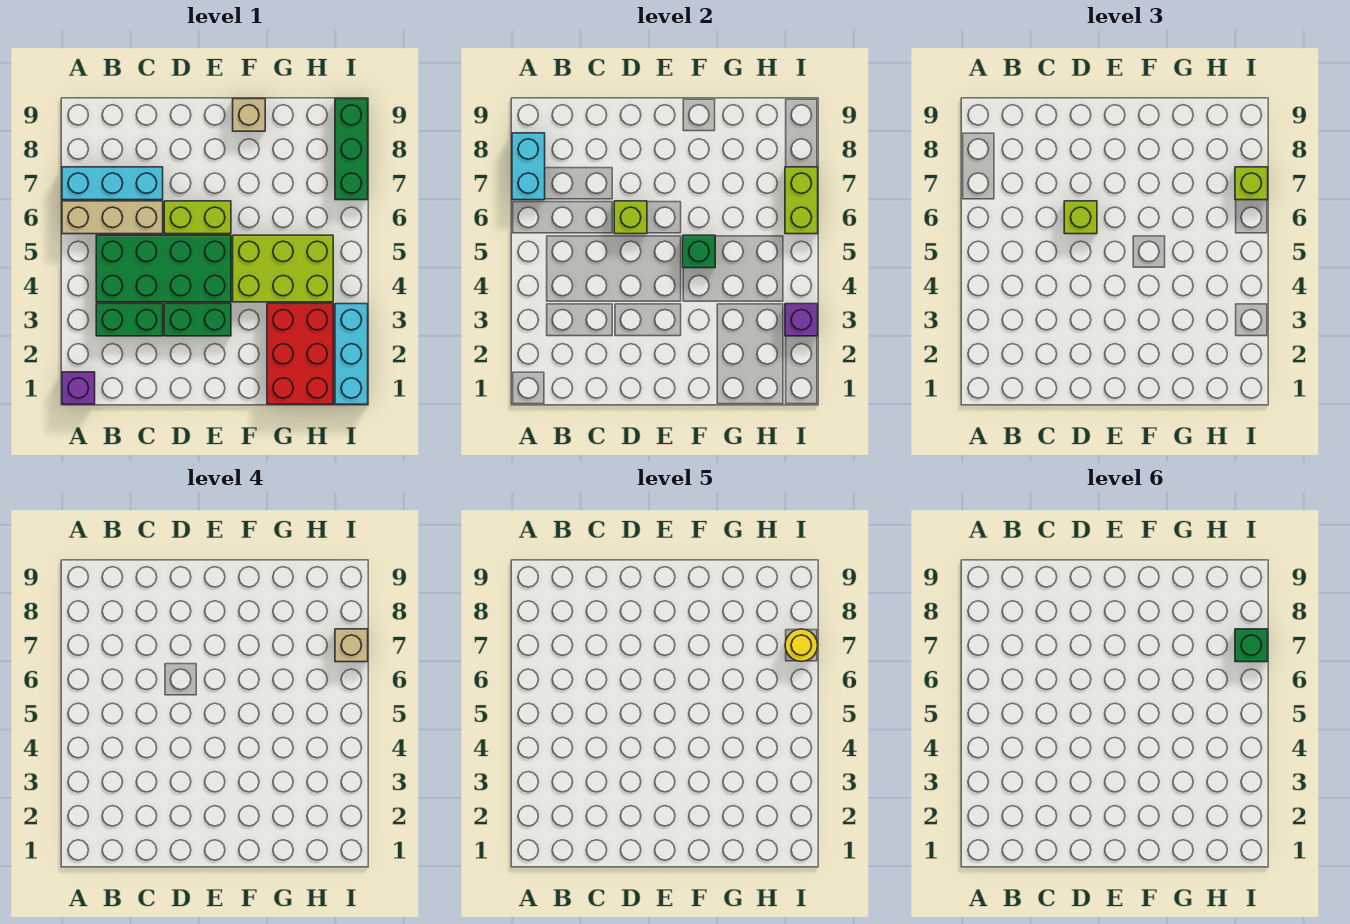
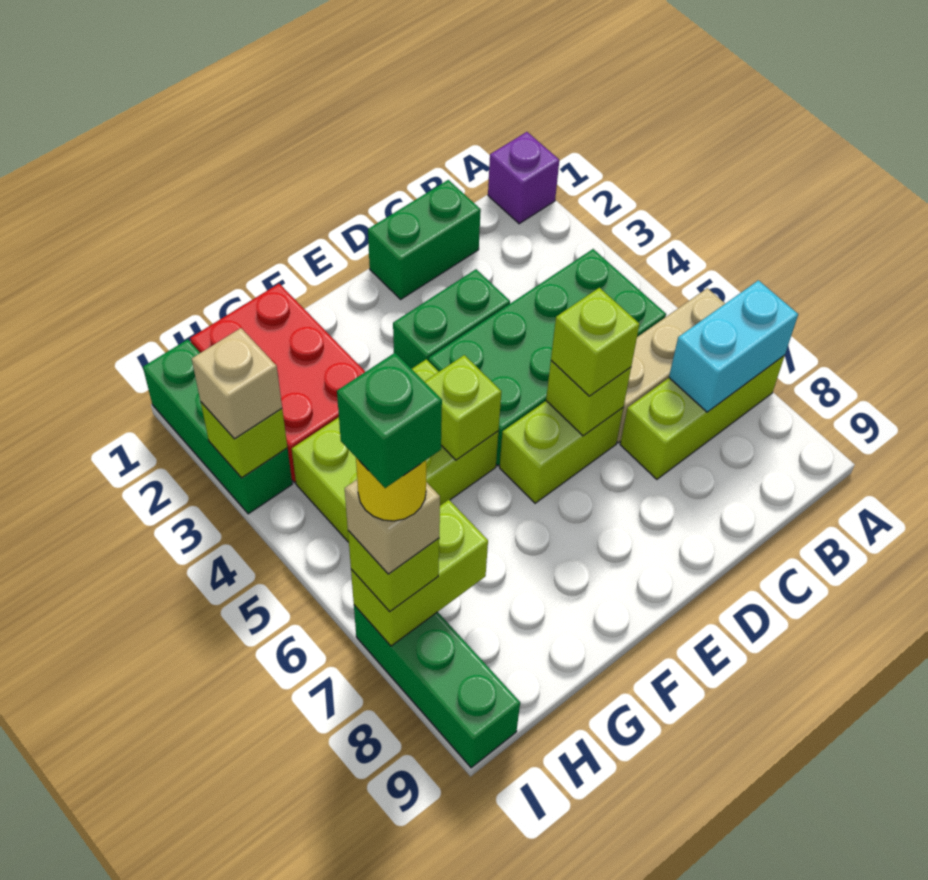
cyan 1x3 brick [62,167,163,200] -> lime 1x3 brick [620,355,785,479]
cyan 1x2 brick [512,133,545,200] -> cyan 1x2 brick turned to [669,280,798,412]
green 1x2 brick [96,304,163,336] -> green 1x2 brick moved to [368,180,481,299]
green 1x1 brick [683,235,715,268] -> lime 1x1 brick [425,355,501,460]
tan 1x1 brick [233,99,265,131] -> tan 1x1 brick moved to [192,328,282,439]
cyan 1x3 brick [335,304,368,404] -> green 1x3 brick [143,339,292,514]
purple 1x1 brick [785,304,818,336] -> lime 1x1 brick [201,402,287,478]
lime 1x2 brick [785,167,818,234] -> lime 1x2 brick turned to [351,500,488,646]

